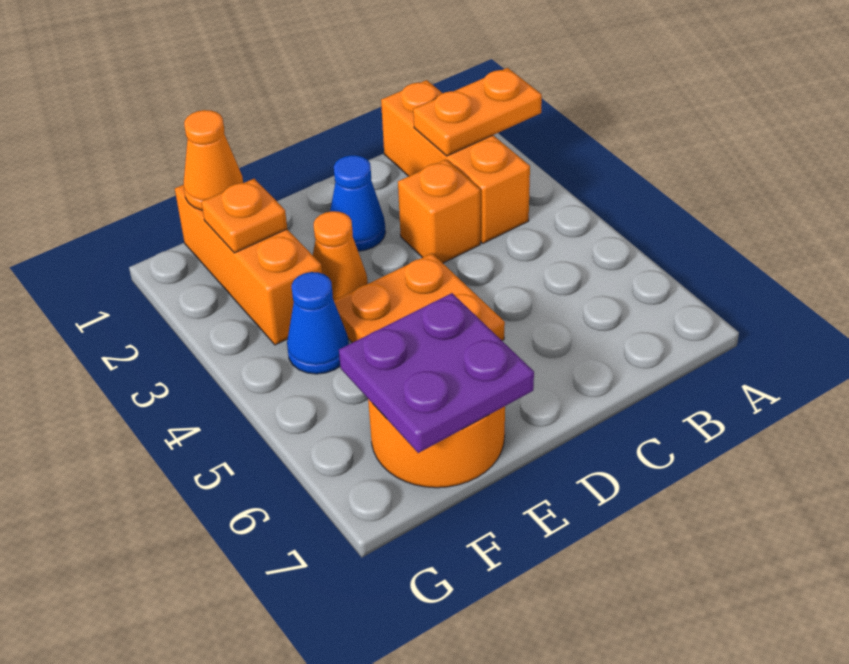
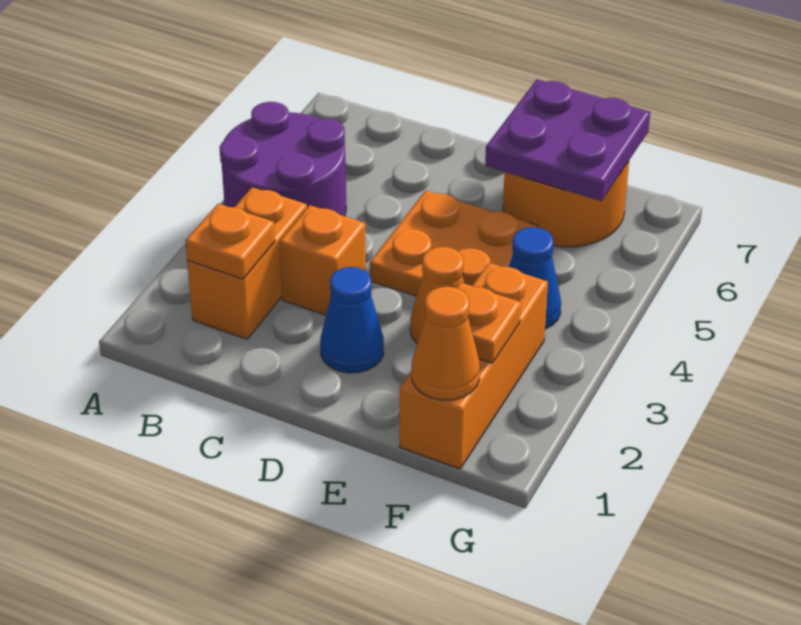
orange 1x2 plate [413,68,542,156] -> orange 1x1 plate [186,204,275,279]
none -> purple 2x2 round brick [220,102,346,216]
orange 1x3 brick [381,80,530,243] -> orange 1x2 brick [187,187,307,339]

